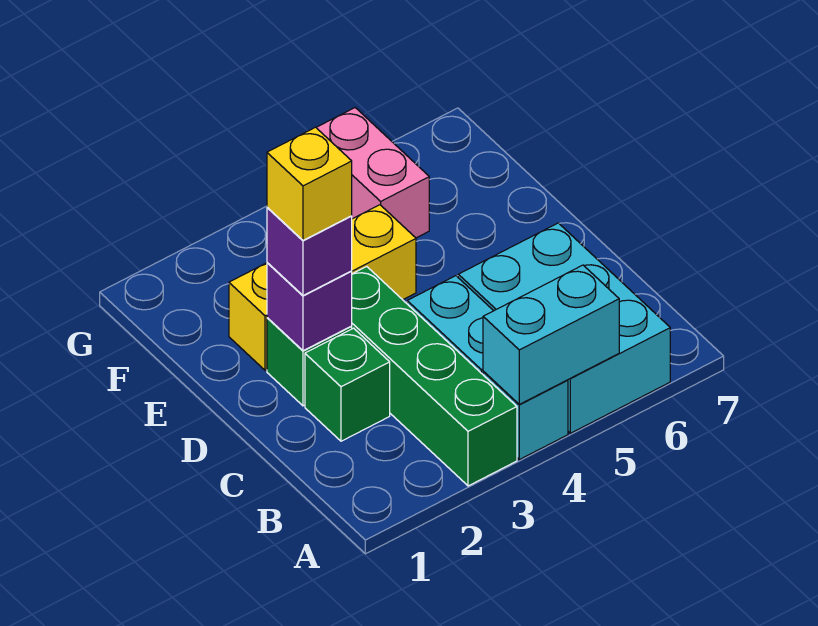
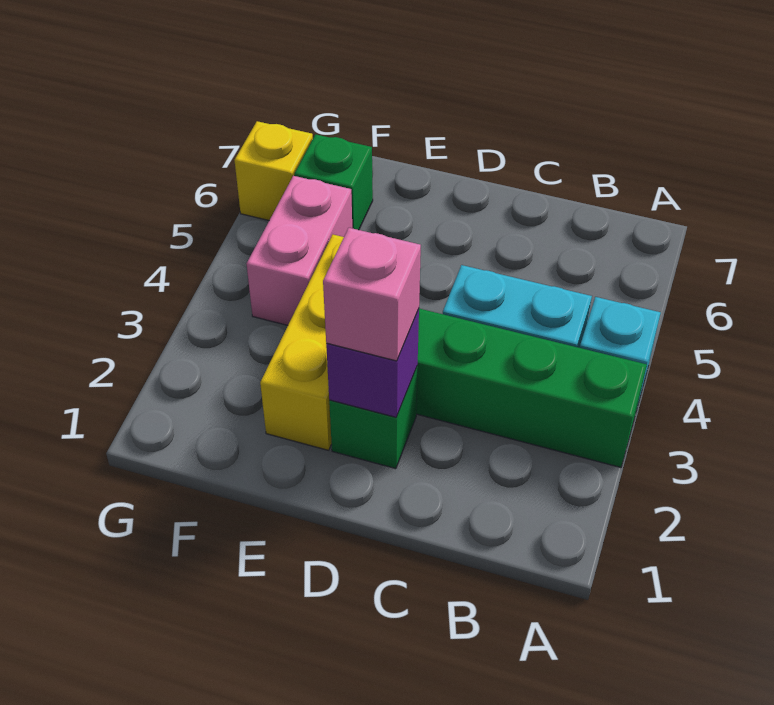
cyan 1x2 brick [483,265,619,404] -> none
cyan 2x3 brick [458,223,670,433] -> none
green 1x1 brick [305,328,390,441] -> green 1x1 brick moved to [294,134,373,230]
purple 1x1 brick [267,207,352,296] -> pink 1x1 brick [323,228,421,361]
yellow 1x1 brick [267,127,352,240] -> yellow 1x1 brick moved to [234,121,313,220]
pink 1x2 brick [316,108,429,238] -> pink 1x2 brick turned to [247,176,352,325]

